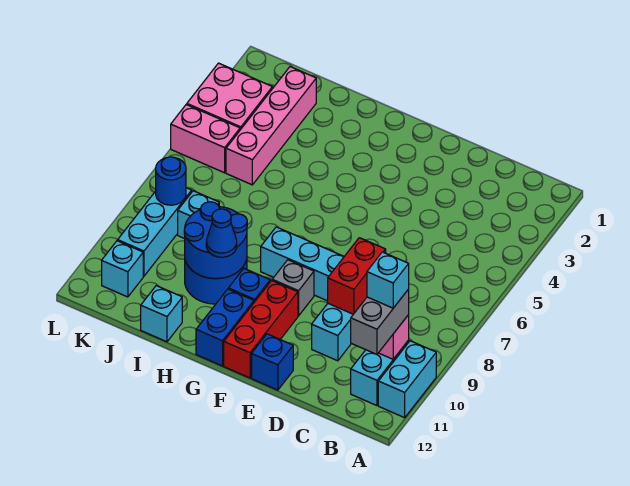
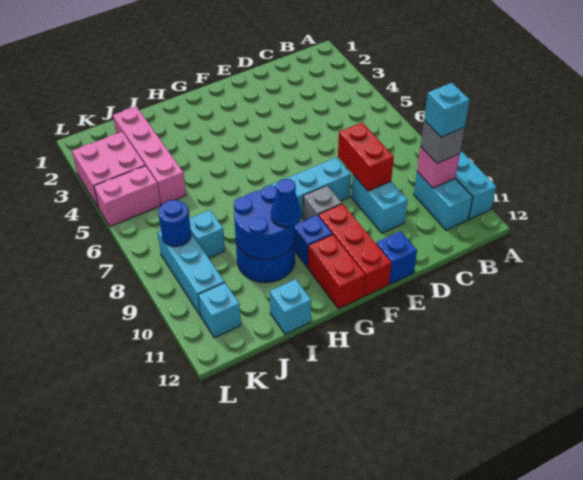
grey 1x2 brick [351,289,409,354] -> grey 1x1 brick [420,120,465,163]
blue 1x2 brick [196,289,254,366] -> red 1x2 brick [308,234,365,309]

